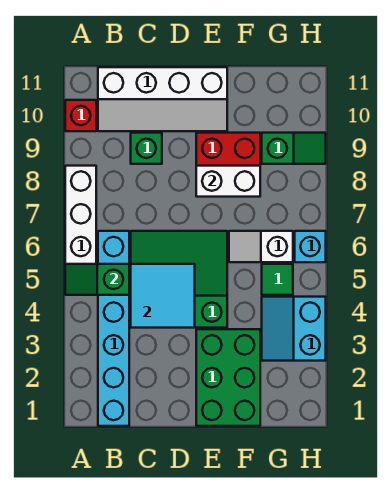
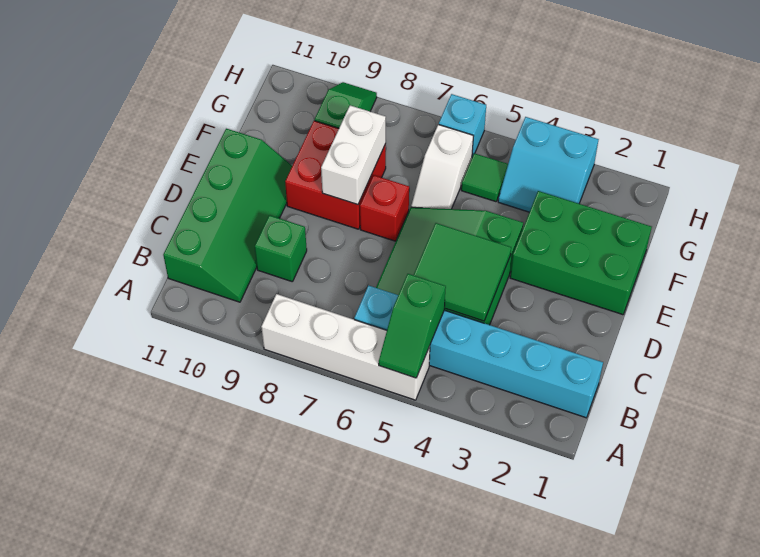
red 1x1 brick [65,100,96,131] -> red 1x1 brick moved to [360,175,409,241]
white 2x4 slope [98,67,227,131] -> green 2x4 slope [163,129,292,302]
cyan 2x2 tile [131,264,195,328] -> green 2x2 tile [414,223,511,321]

